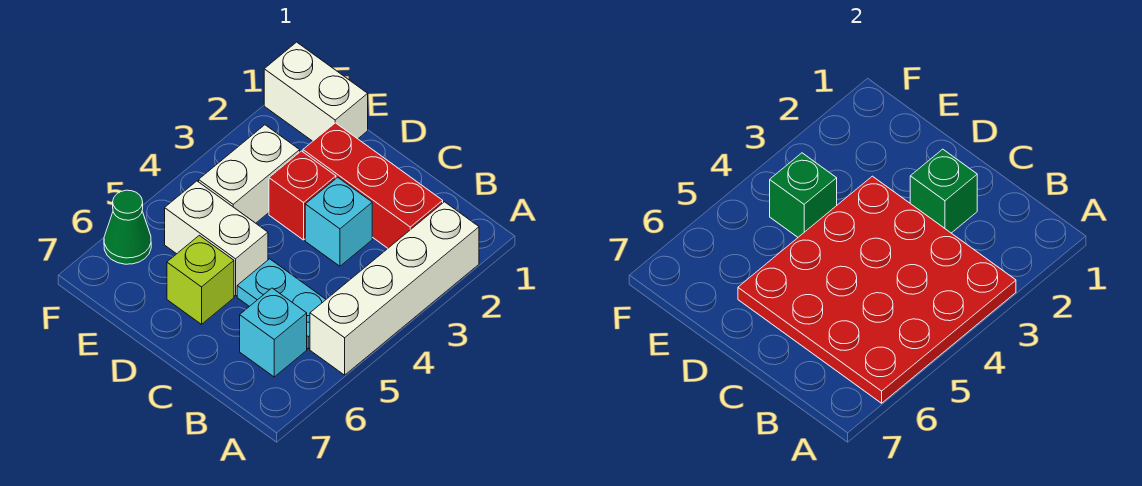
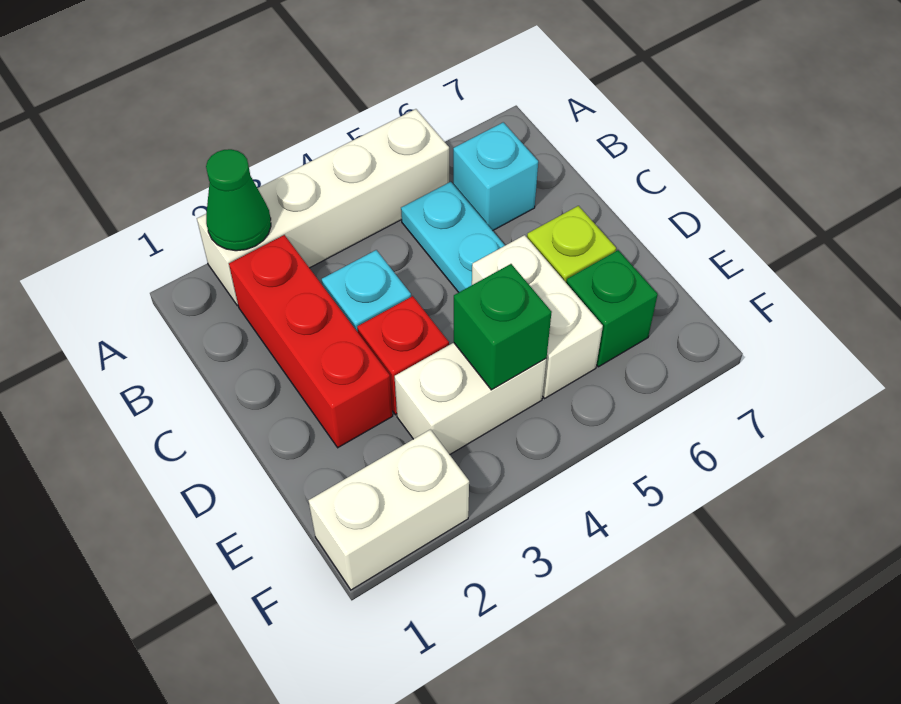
red 4x4 plate [738,176,1016,403] -> none
green 1x1 brick [910,149,977,233] -> green 1x1 brick moved to [566,250,658,367]
white 1x2 brick [264,42,368,141] -> white 1x2 brick turned to [309,430,469,590]
green 1x1 cone [104,190,151,264] -> green 1x1 cone moved to [206,149,271,251]

